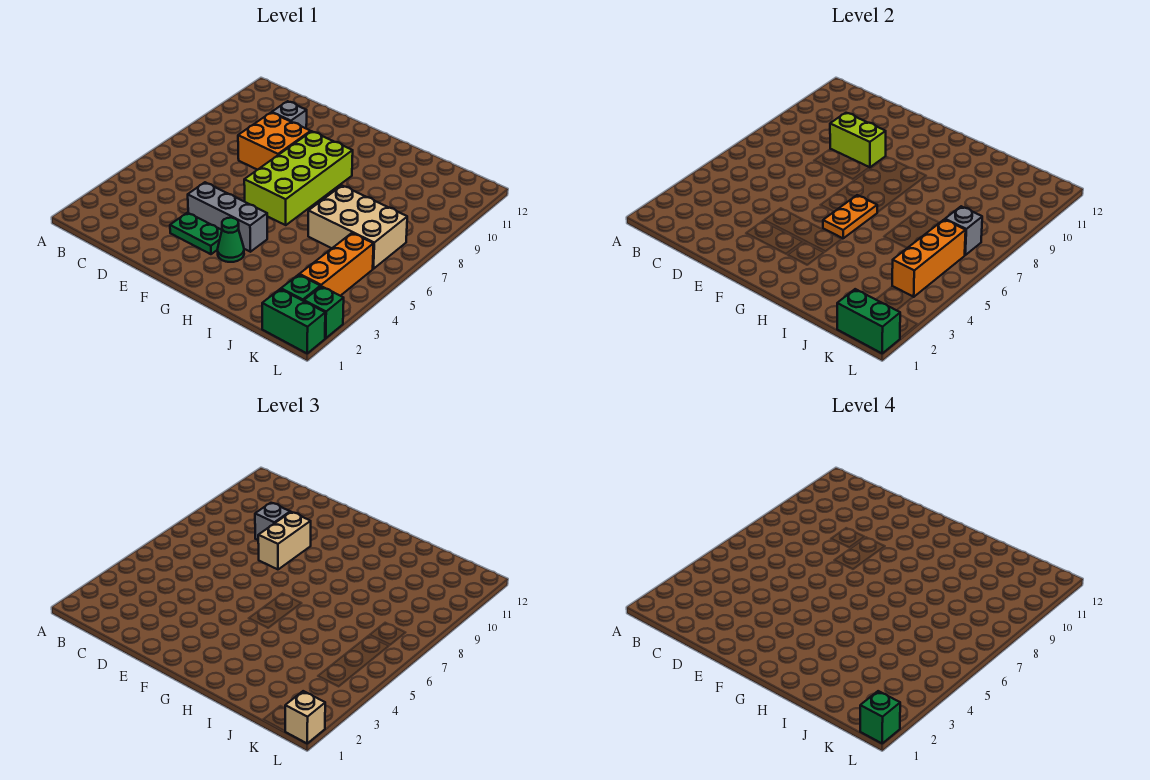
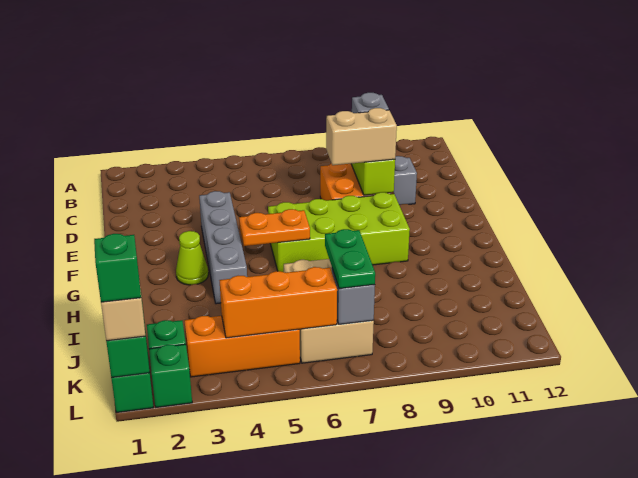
green 1x2 plate [170,213,222,254] -> green 1x2 plate moved to [325,229,375,289]
grey 1x3 brick [188,182,267,252] -> grey 1x4 brick [199,191,247,304]
green 1x1 cone [218,218,244,262] -> lime 1x1 cone [176,231,208,285]

